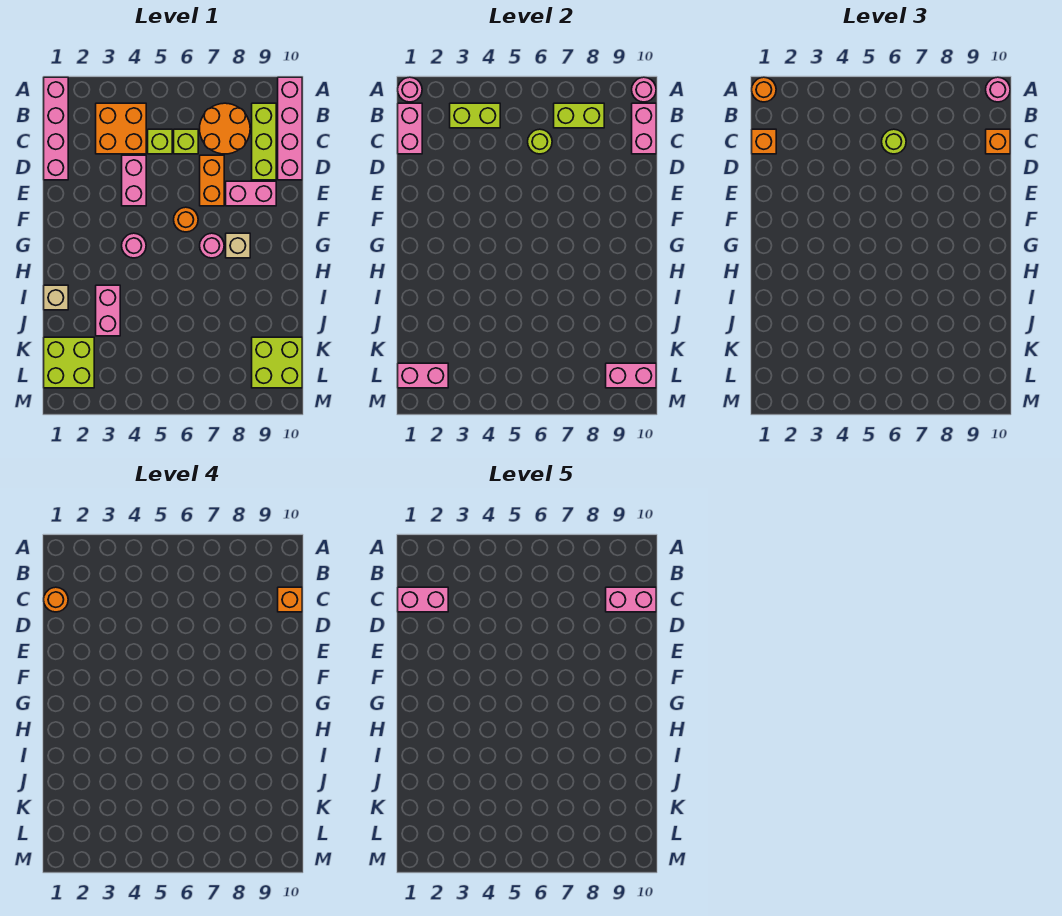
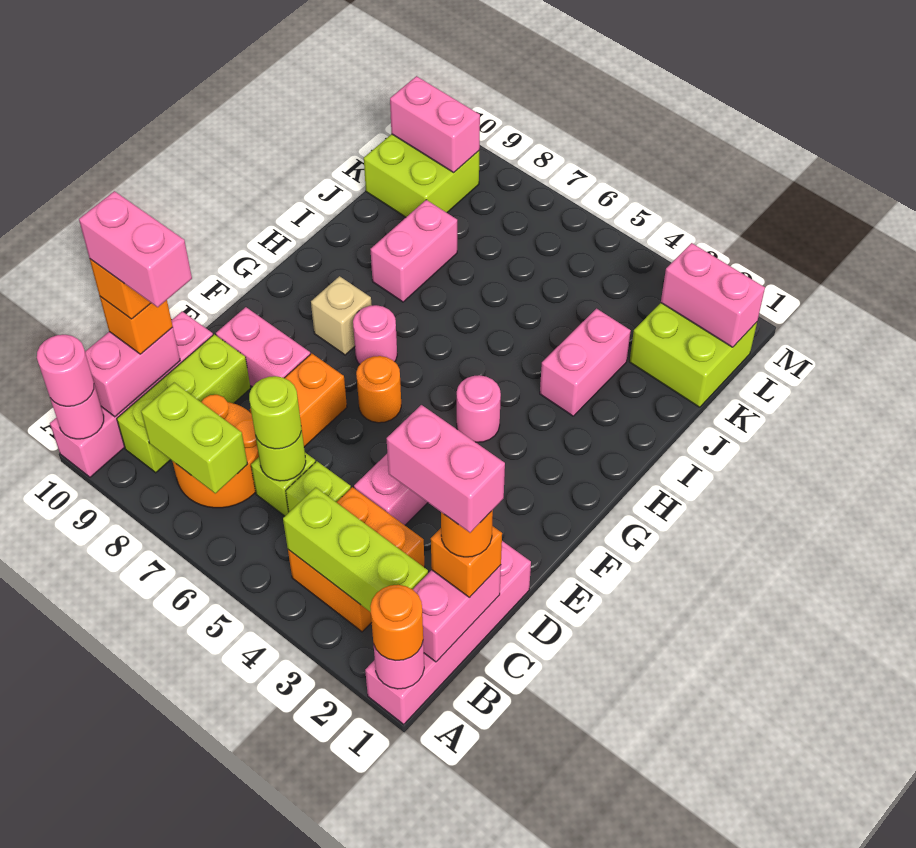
lime 1x2 brick [450,103,500,128] -> lime 1x3 brick [283,487,428,612]
tan 1x1 brick [44,285,68,310] -> none
none -> pink 1x2 brick [370,200,457,302]

